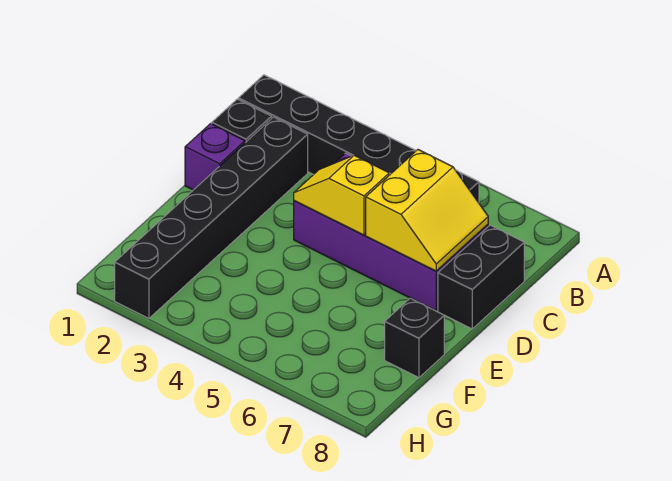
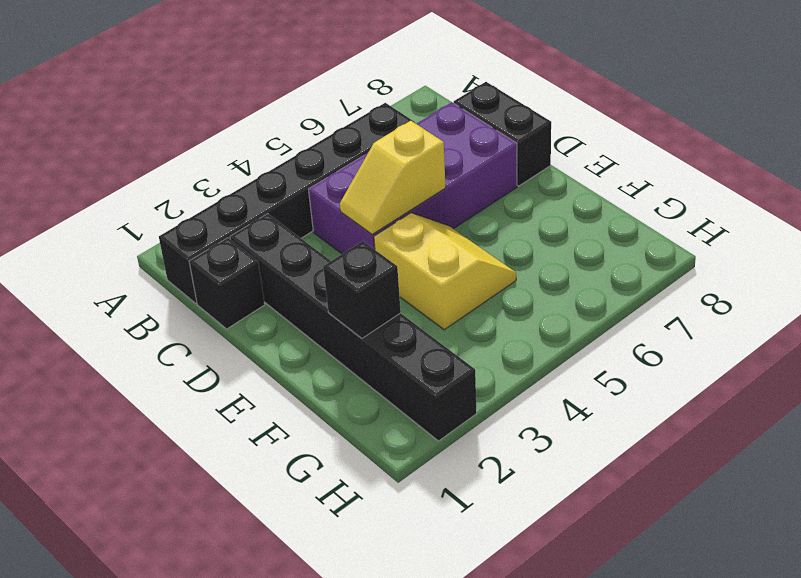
yellow 2x2 slope [366,150,488,271] -> yellow 2x2 slope moved to [374,213,516,330]
purple 1x1 brick [185,124,245,190] -> none
black 1x1 brick [385,298,444,378] -> black 1x1 brick moved to [323,241,401,338]

